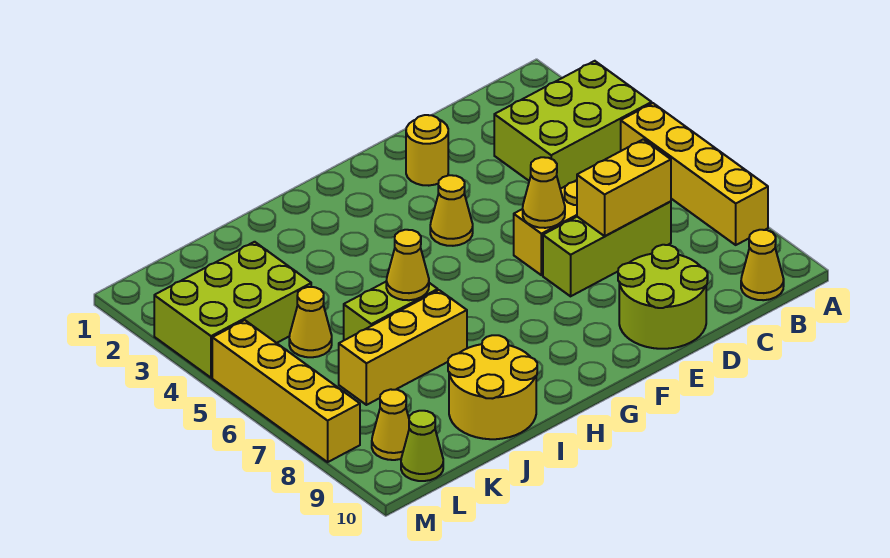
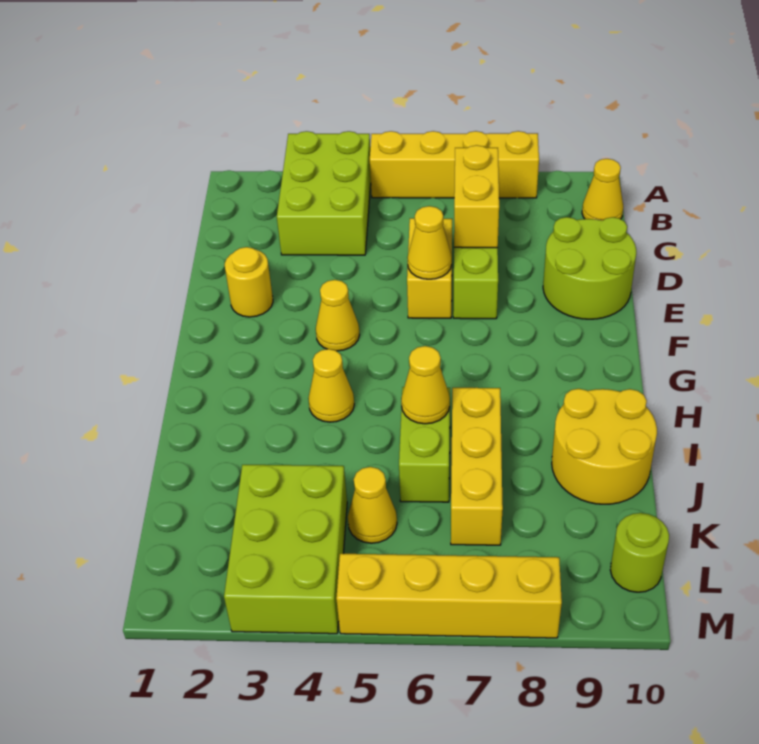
yellow 1x1 cone [372,389,409,460] -> yellow 1x1 cone moved to [308,349,354,422]
lime 1x1 cone [401,411,443,481] -> lime 1x1 round brick [610,513,669,592]

